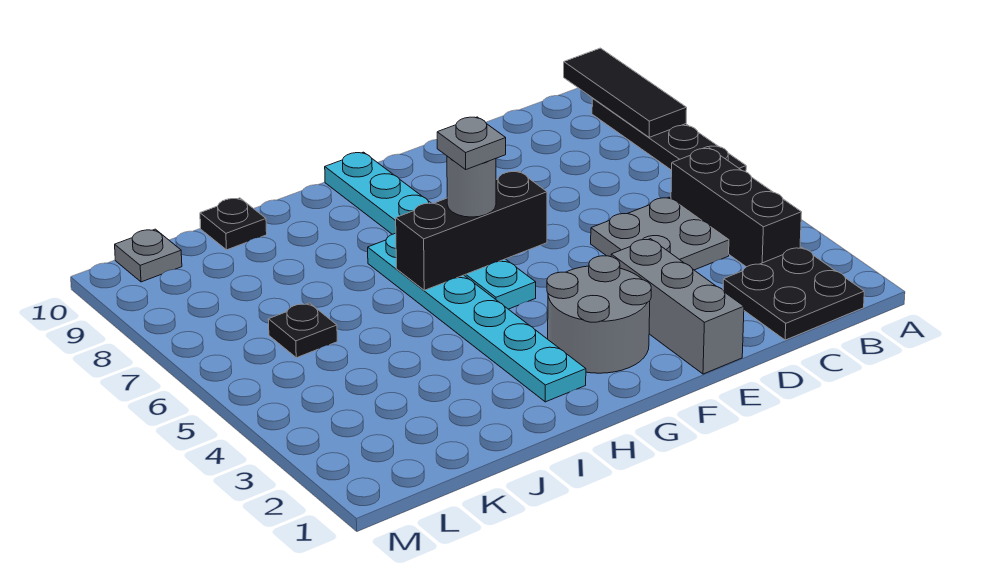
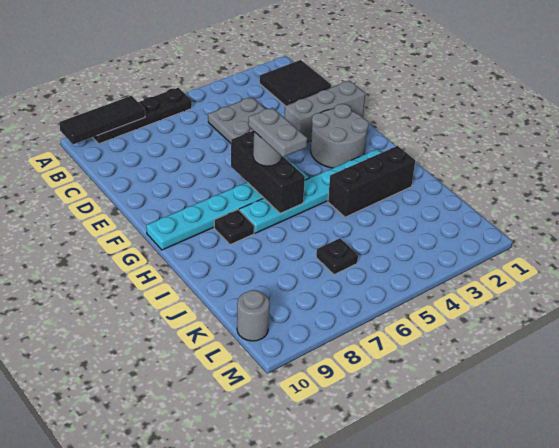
black 2x2 plate [723,247,864,340] -> black 2x2 tile [260,60,331,106]
black 1x3 brick [671,148,802,267] -> black 1x3 brick moved to [328,146,415,217]
grey 1x1 plate [437,117,506,169] -> grey 1x2 plate [248,107,307,157]
black 1x1 plate [200,198,267,250] -> black 1x1 plate moved to [214,210,254,245]
grey 1x1 plate [115,229,182,282] -> grey 1x1 round brick [237,290,269,341]

